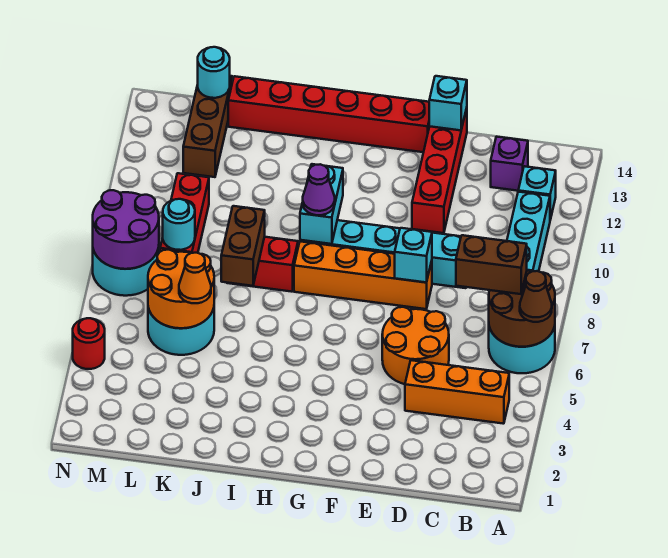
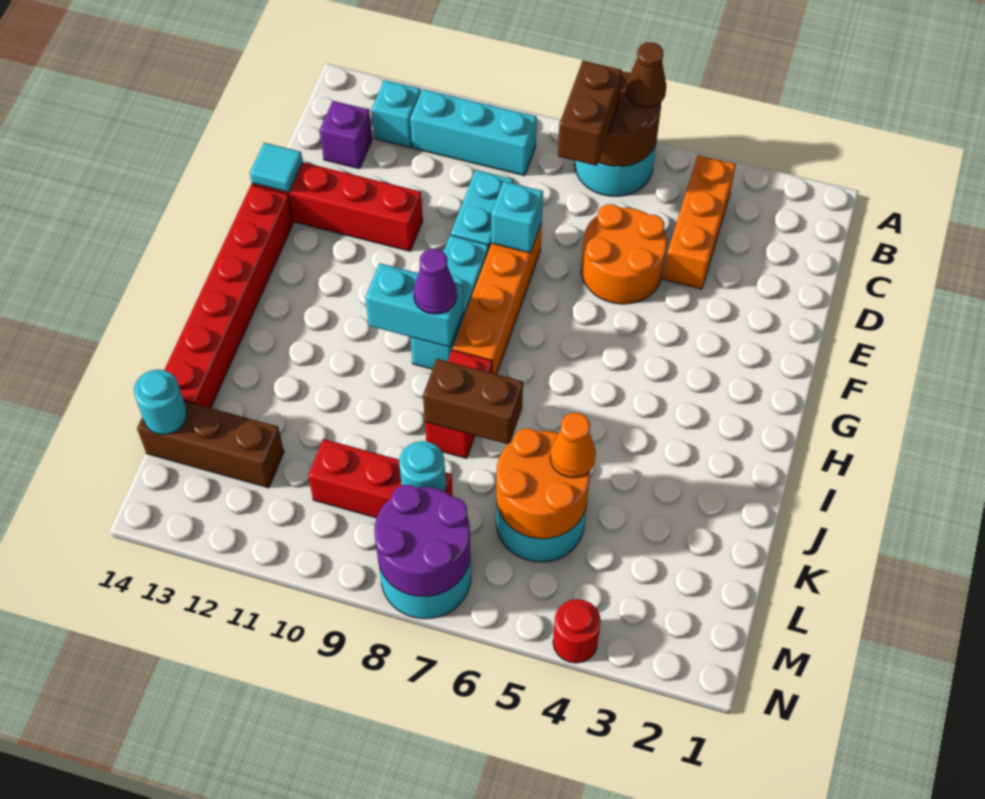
cyan 1x1 brick [429,76,467,130] -> cyan 1x1 tile [250,143,303,192]

